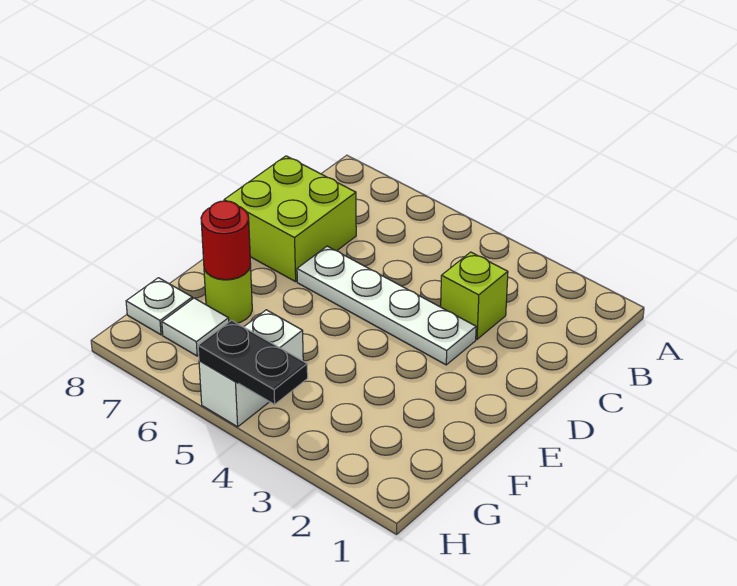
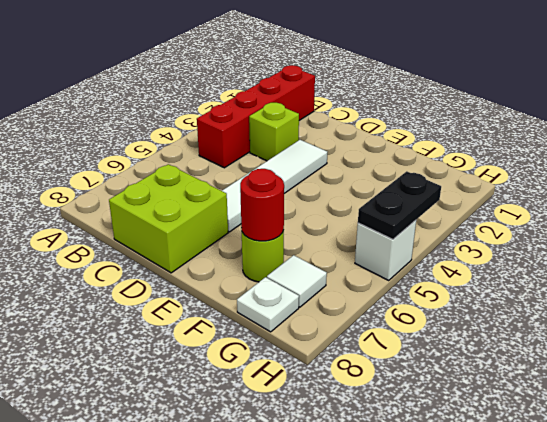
none -> red 1x4 brick [197,65,315,168]
white 1x4 plate [297,246,476,365] -> white 1x4 tile [222,140,327,232]
white 1x2 brick [199,310,303,427] -> white 1x1 brick [355,220,416,280]

